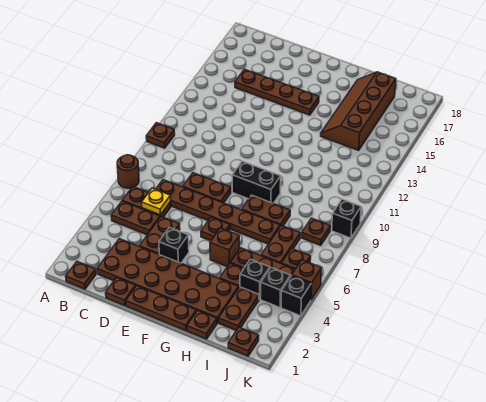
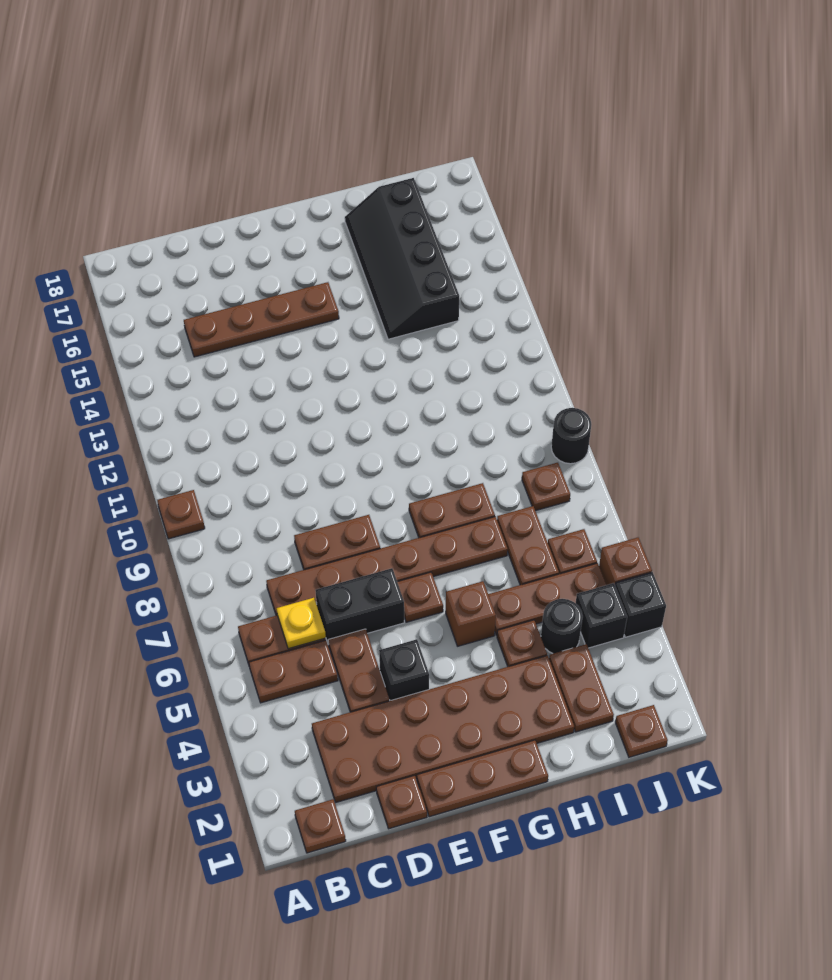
brown 1x1 round brick [117,155,139,188] -> none
black 1x2 brick [232,161,281,203] -> black 1x2 brick moved to [316,568,404,645]
brown 1x1 plate [187,310,217,339] -> none
brown 2x4 slope [321,72,396,150] -> black 2x4 slope [345,178,459,339]
black 1x1 brick [240,259,270,299] -> black 1x1 round brick [541,599,583,654]
black 1x1 brick [332,199,361,238] -> black 1x1 round brick [551,408,591,464]

